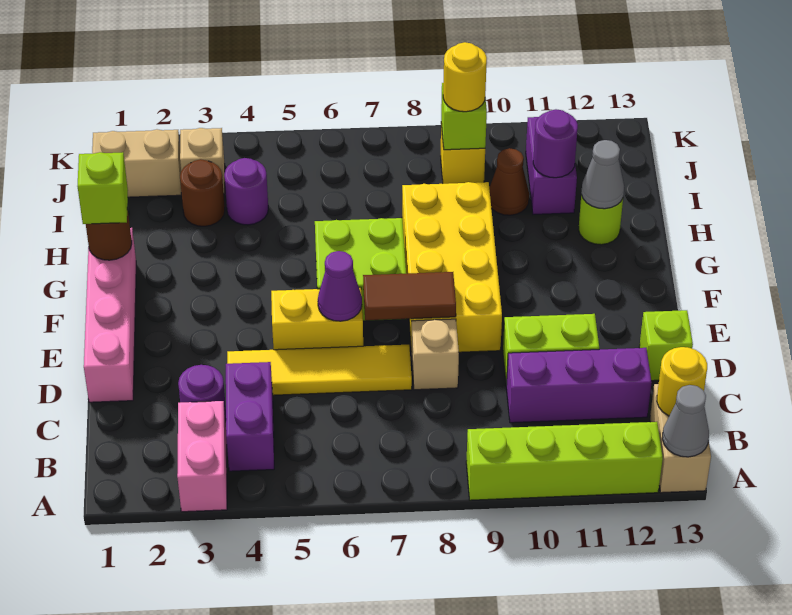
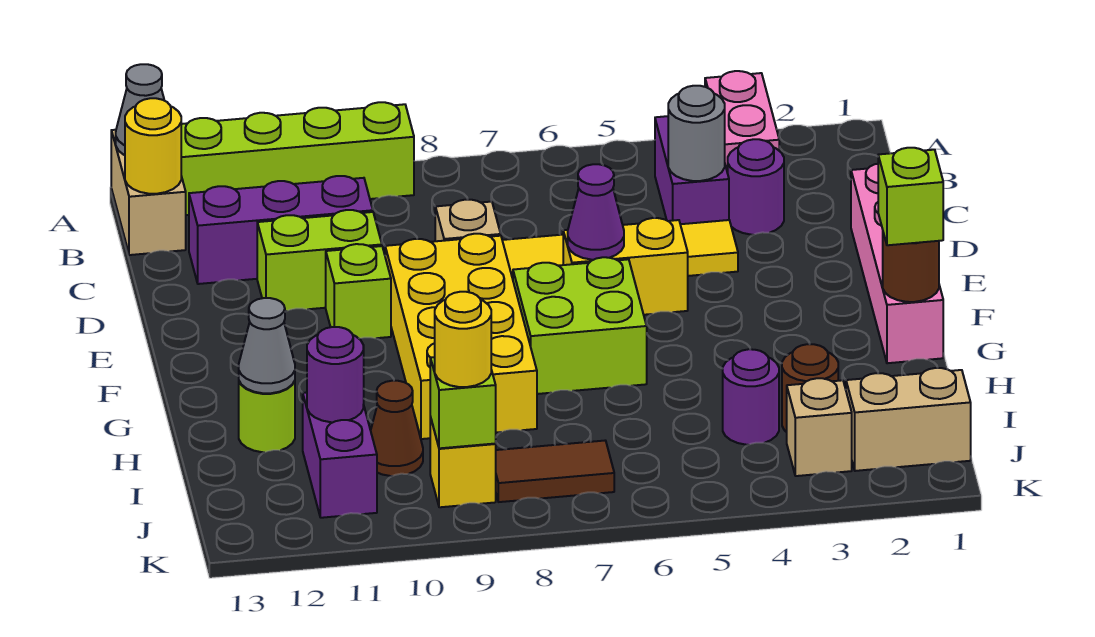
none -> grey 1x1 round brick [668,86,725,181]
lime 1x1 brick [639,310,693,381] -> lime 1x1 brick moved to [326,244,391,338]
brown 1x2 tile [363,272,456,320] -> brown 1x2 tile moved to [496,441,614,502]

